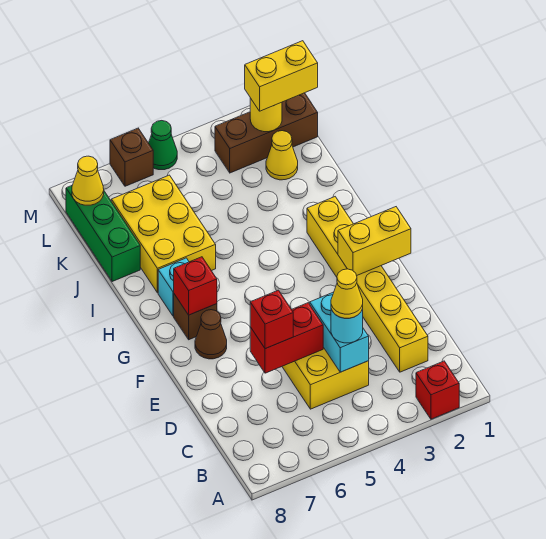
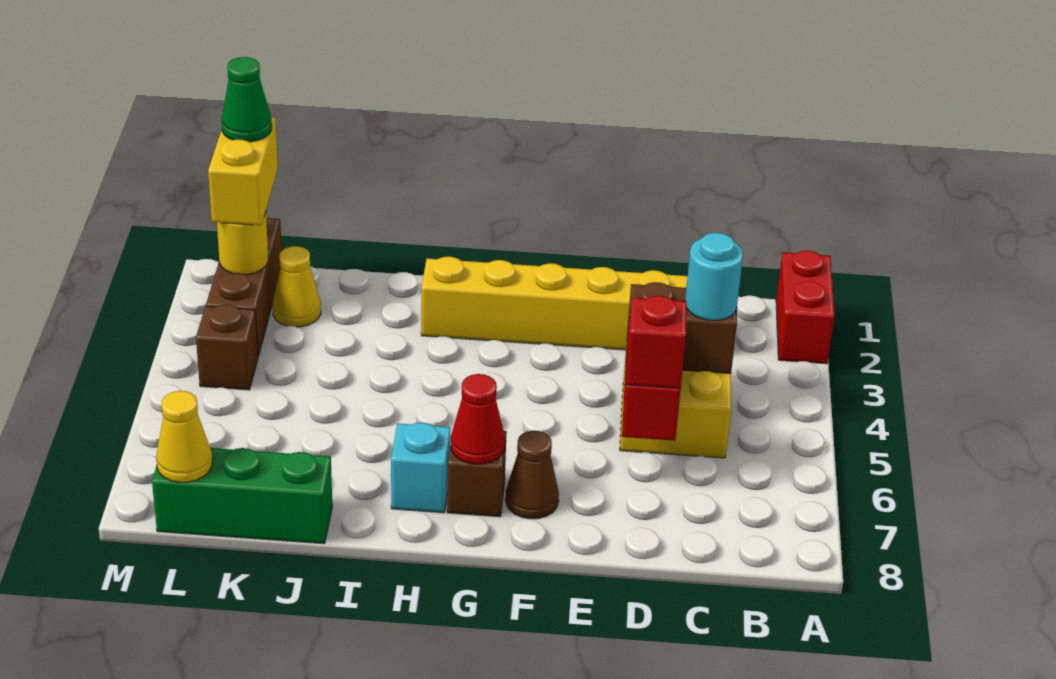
red 1x1 brick [416,361,459,419] -> red 1x2 brick [776,251,835,364]
cyan 1x2 brick [310,292,369,372] -> brown 1x2 brick [626,282,737,374]
yellow 1x1 cone [331,269,363,318] -> none
yellow 1x2 brick [338,207,411,276] -> none
red 1x1 brick [174,257,217,315] -> red 1x1 cone [451,374,505,464]
yellow 2x3 brick [111,175,216,293] -> none
green 1x1 cone [149,121,177,170] -> green 1x1 cone moved to [222,57,272,142]
brown 1x1 brick [110,128,153,186] -> brown 1x1 brick moved to [196,305,258,390]

